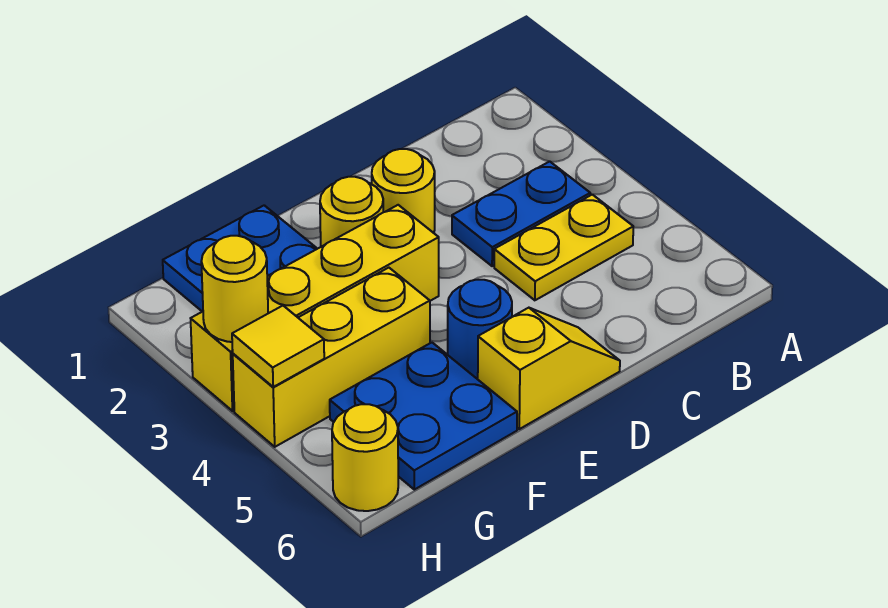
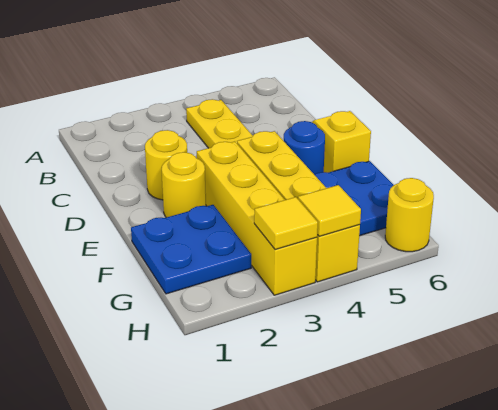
blue 1x2 plate [452,161,590,266] -> none
yellow 1x3 brick [233,268,430,447] -> yellow 1x4 brick [237,131,360,282]
yellow 1x1 round brick [201,236,268,342] -> yellow 1x1 tile [254,197,318,250]

